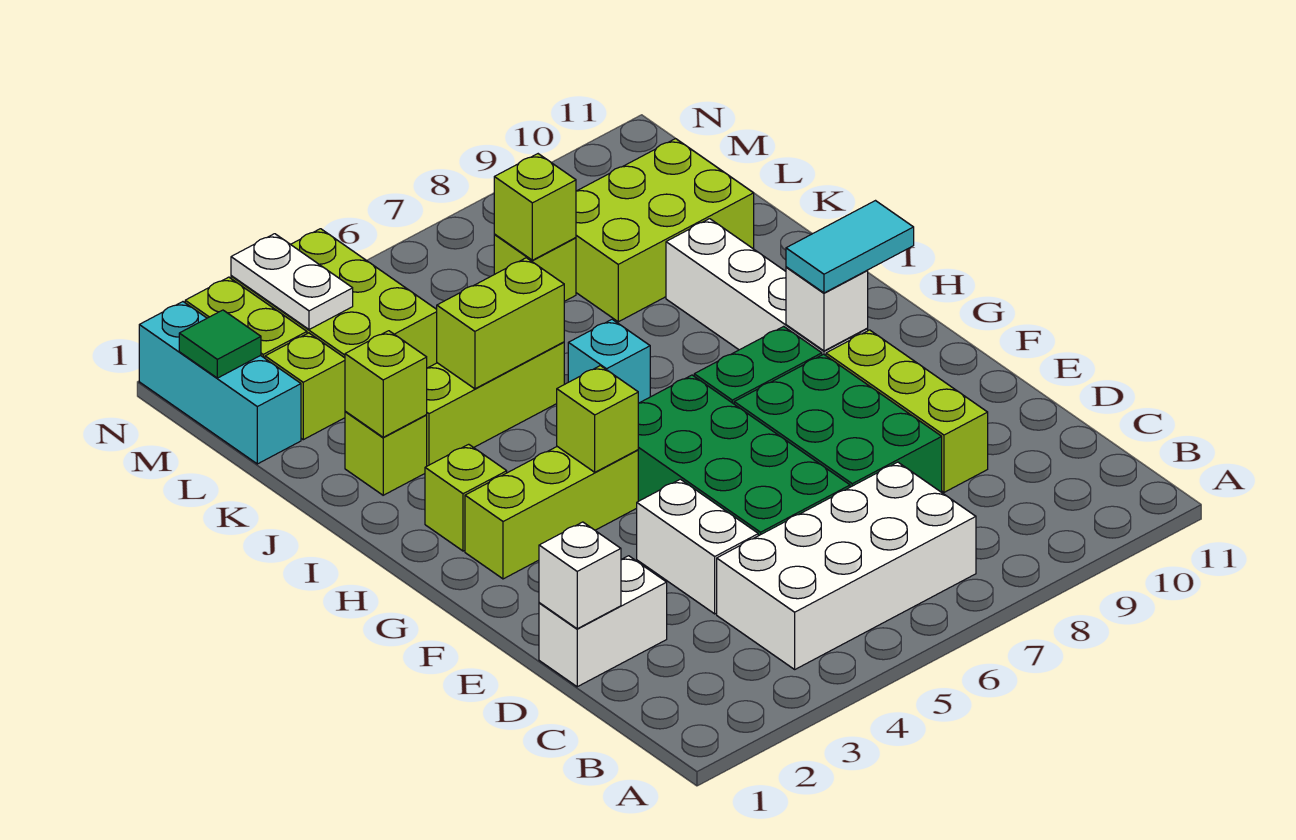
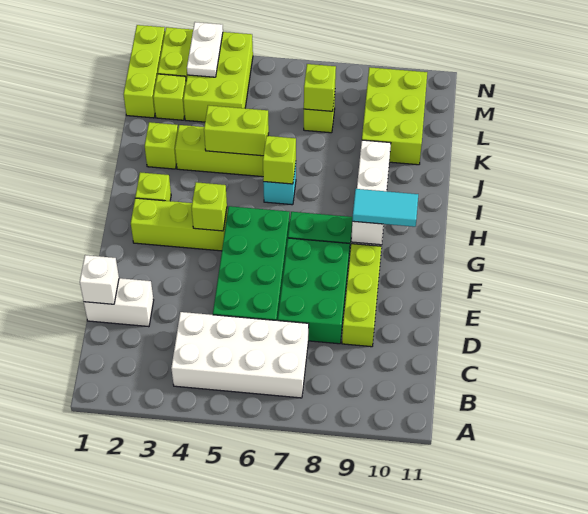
white 1x2 brick [637,479,758,614] -> none
lime 1x1 brick [345,331,427,437] -> lime 1x1 brick moved to [263,136,296,184]
lime 2x3 brick [576,139,754,322] -> lime 2x3 brick turned to [362,67,427,165]
cyan 1x3 brick [139,302,301,464] -> lime 1x3 brick [124,25,165,118]
green 1x1 tile [179,310,261,378] -> none

